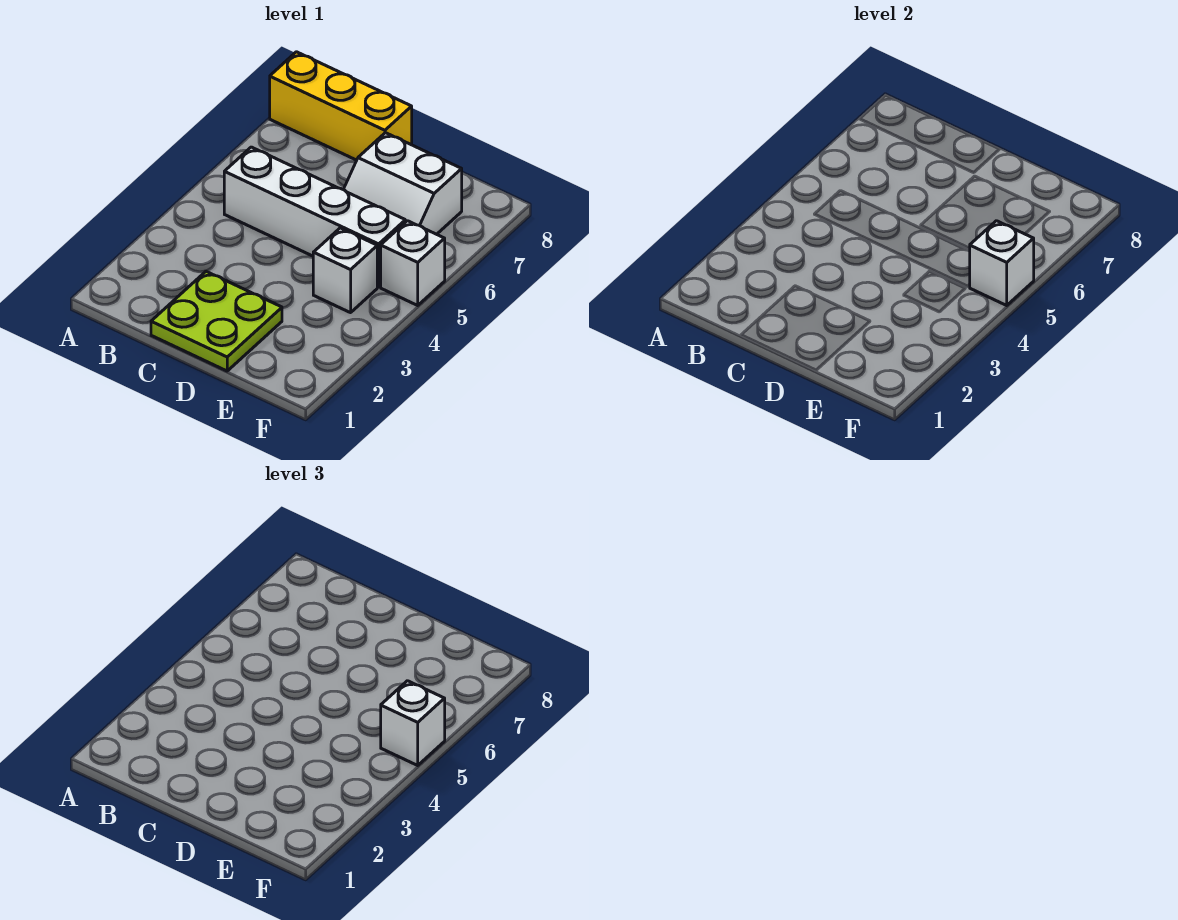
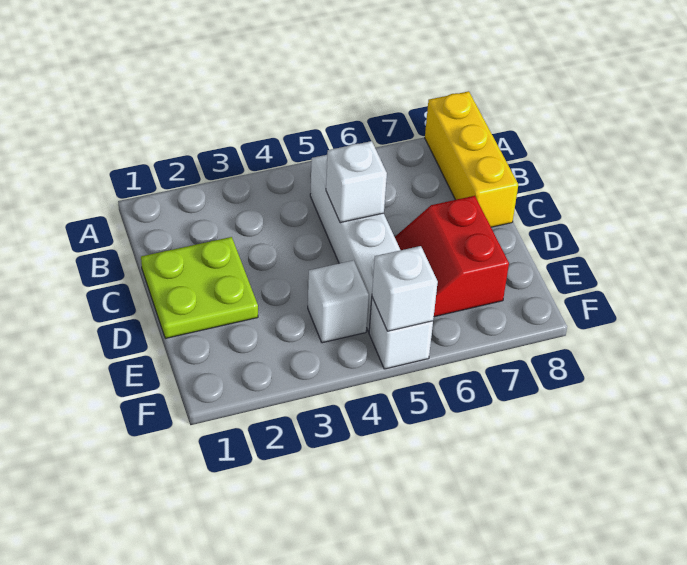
white 2x2 slope [343,133,462,234] -> red 2x2 slope [395,196,509,317]
white 1x1 brick [381,681,445,765] -> white 1x1 brick moved to [326,141,387,223]

